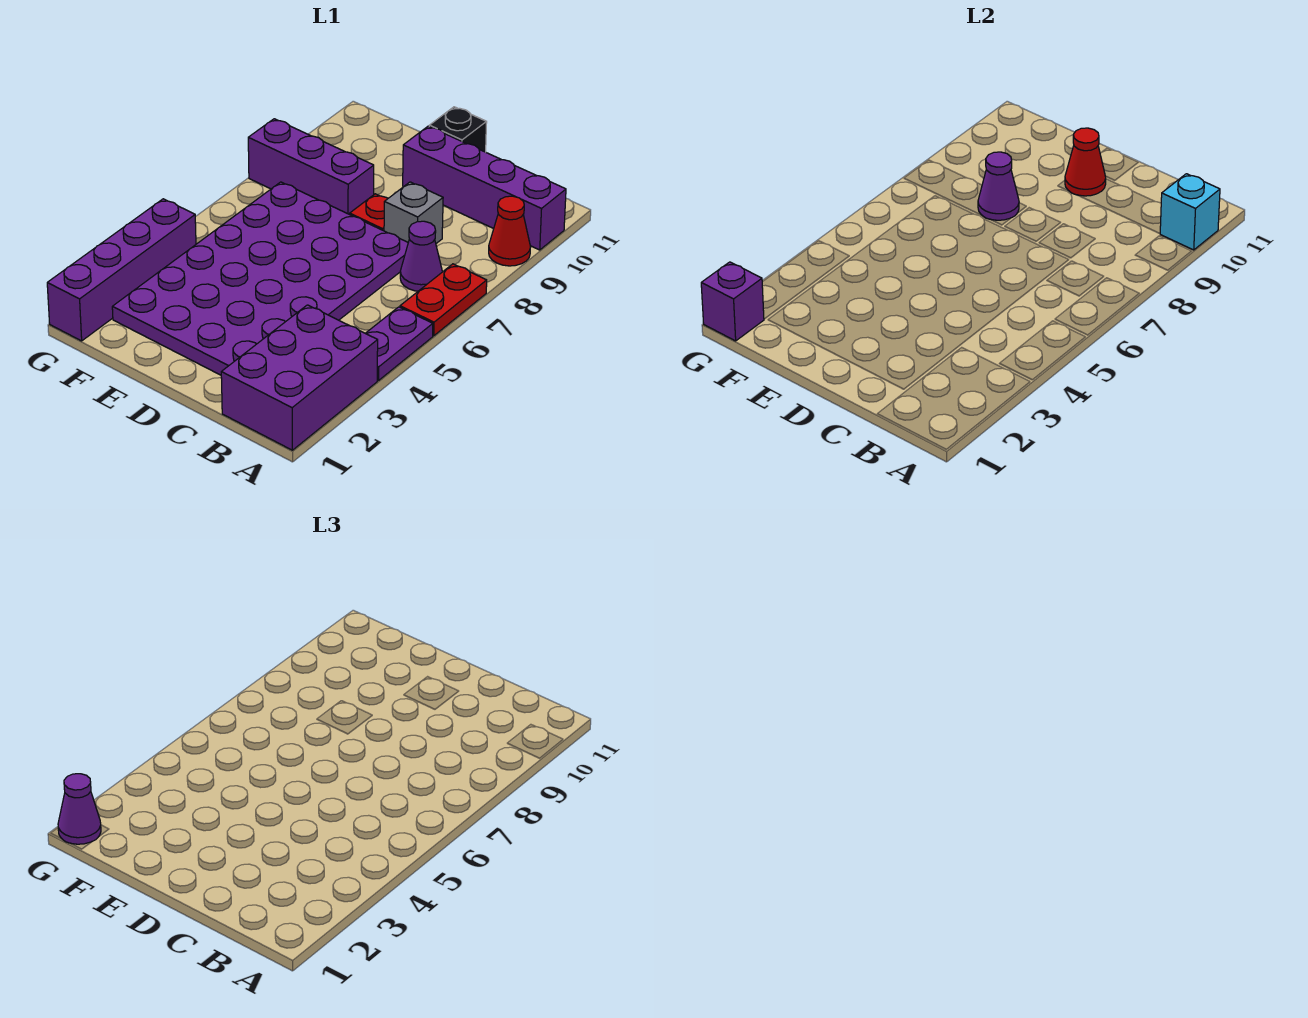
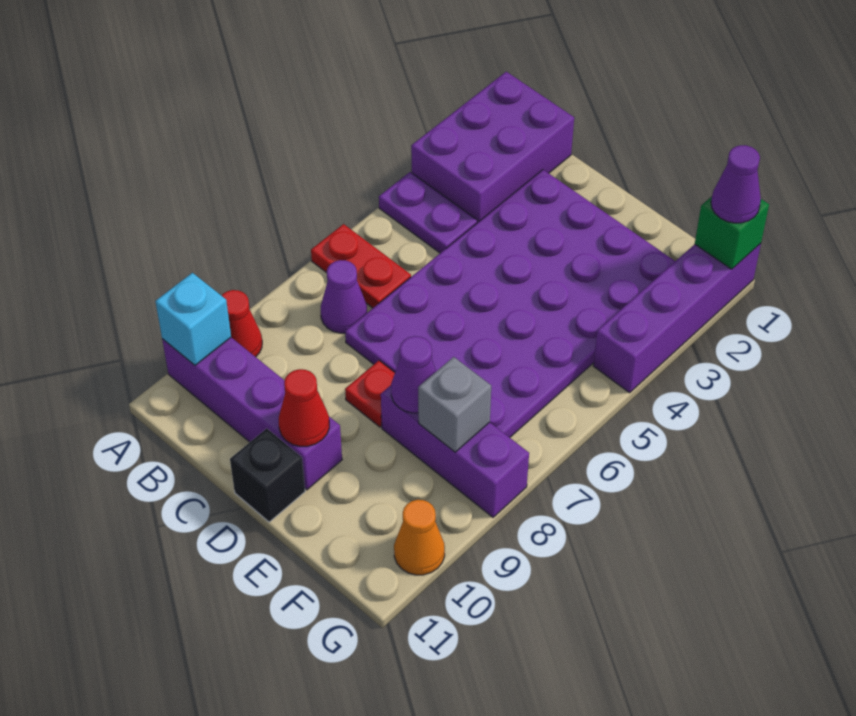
purple 1x2 plate [366,307,433,381] -> purple 1x2 plate turned to [379,172,477,253]
red 1x2 plate [400,264,487,336] -> red 1x2 plate turned to [311,224,411,308]
grey 1x1 brick [384,182,443,243] -> grey 1x1 brick moved to [418,357,491,452]
purple 1x1 brick [701,262,764,341] -> green 1x1 brick [695,196,769,269]
none -> orange 1x1 cone [394,500,445,575]

